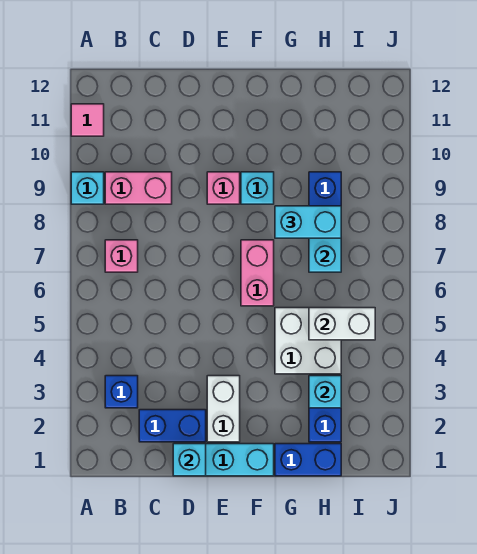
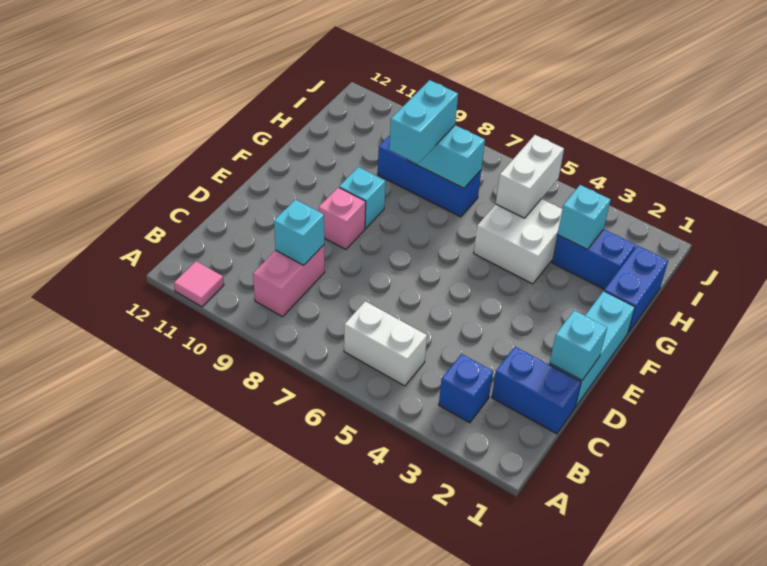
cyan 1x1 brick [71,172,104,204] -> cyan 1x1 brick moved to [274,200,324,265]
pink 1x1 brick [105,240,138,272] -> none
blue 1x2 brick [139,410,206,442] -> blue 1x2 brick turned to [492,347,581,434]
white 1x2 brick [207,376,240,442] -> white 1x2 brick moved to [344,301,427,386]
pink 1x2 brick [241,240,274,306] -> none

